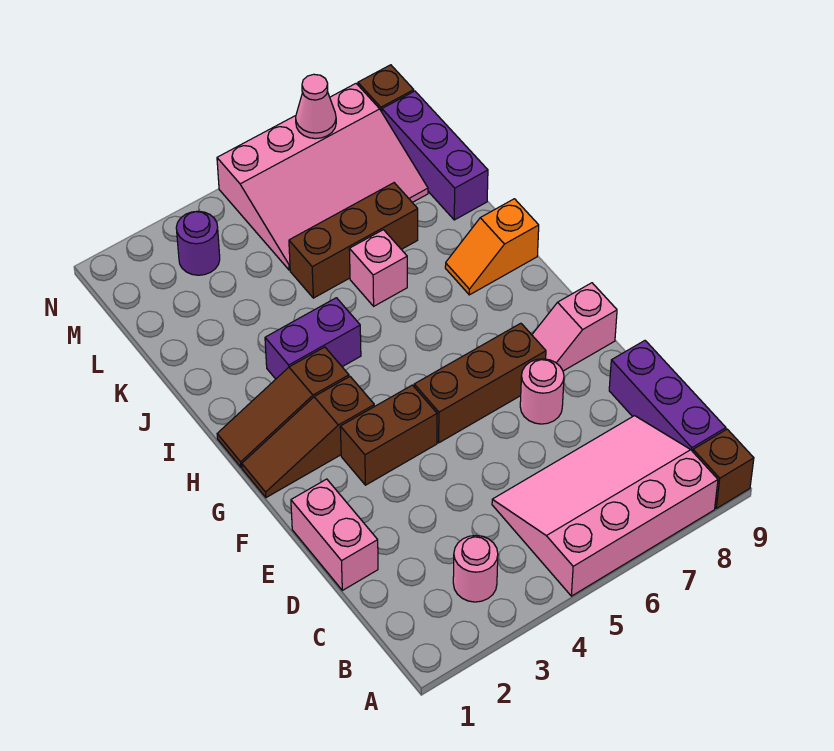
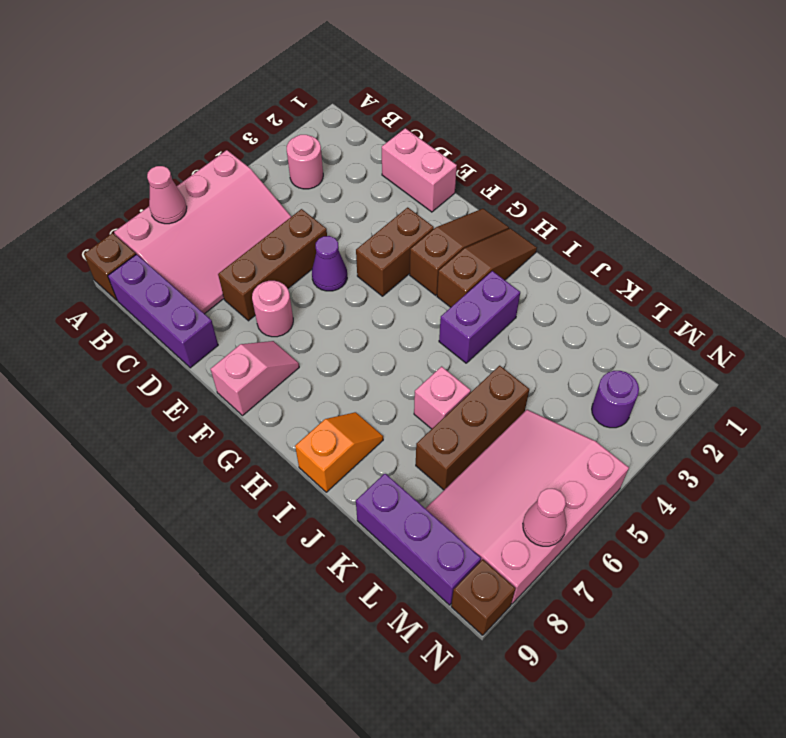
none -> pink 1x1 cone [147,166,187,224]
none -> purple 1x1 cone [312,236,347,291]
brown 1x3 brick [414,323,546,443] -> brown 1x3 brick moved to [218,209,327,321]

